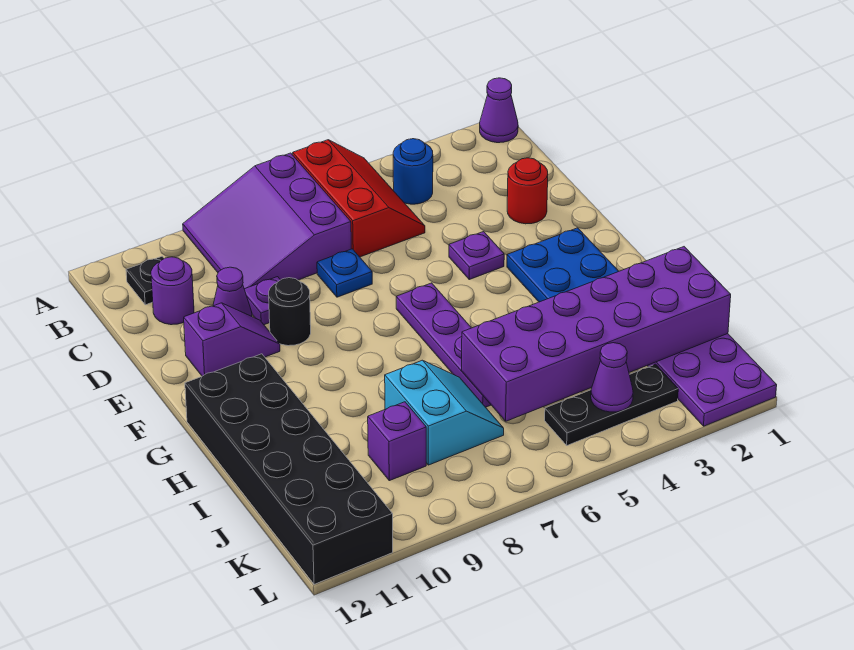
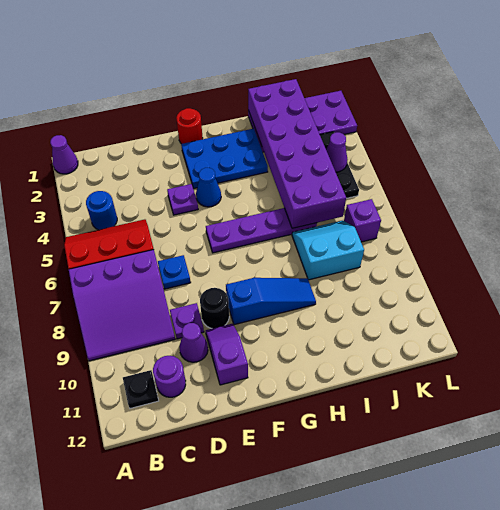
red 1x1 round brick [507,158,548,224] -> red 1x1 round brick moved to [176,108,203,144]
none -> blue 1x1 cone [196,168,221,207]
none -> blue 1x3 slope [226,278,316,325]
black 2x6 brick [185,354,393,584] -> none
purple 1x1 brick [368,402,426,481] -> purple 1x1 brick moved to [344,199,381,242]

